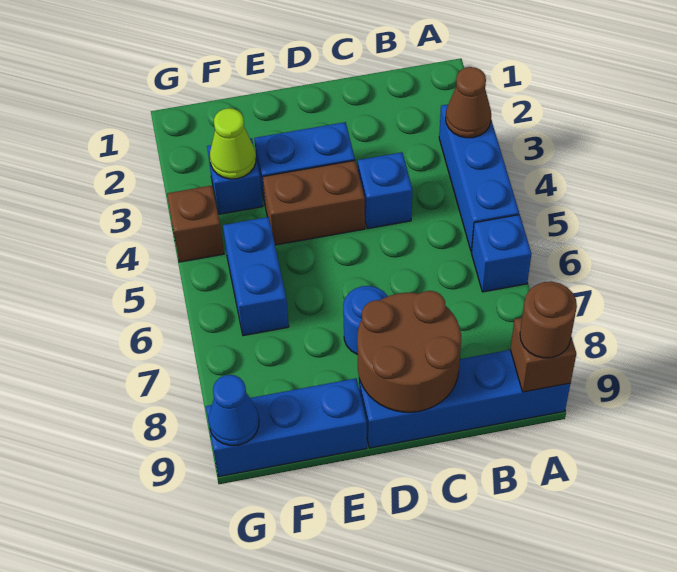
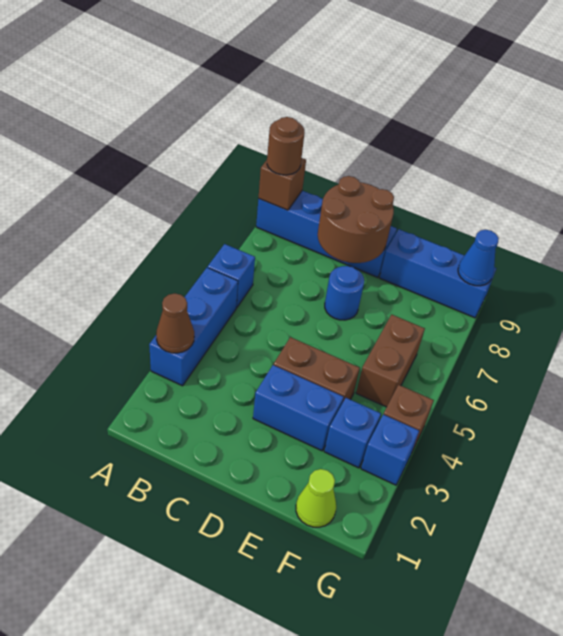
blue 1x1 brick [358,152,412,229] -> blue 1x1 brick moved to [361,415,419,485]
lime 1x1 cone [210,108,256,179] -> lime 1x1 cone moved to [296,469,336,527]
blue 1x2 brick [223,217,289,336] -> brown 1x2 brick [356,315,425,407]

